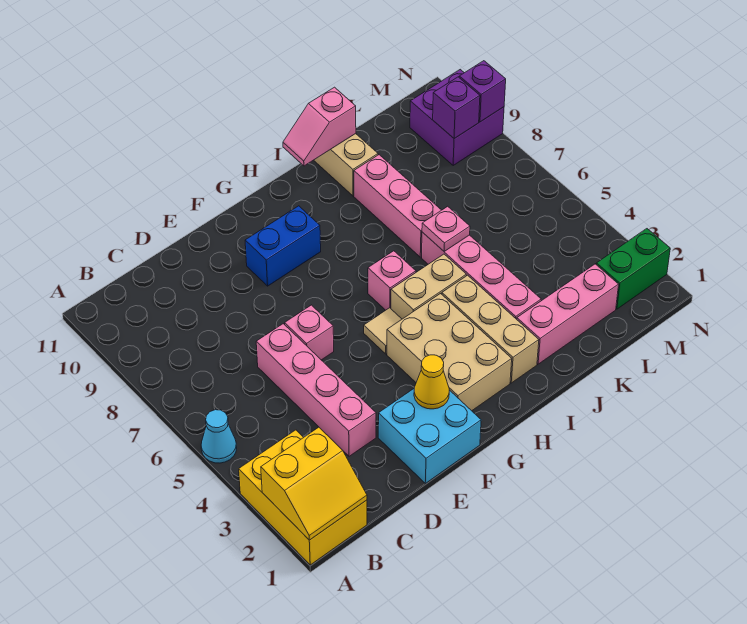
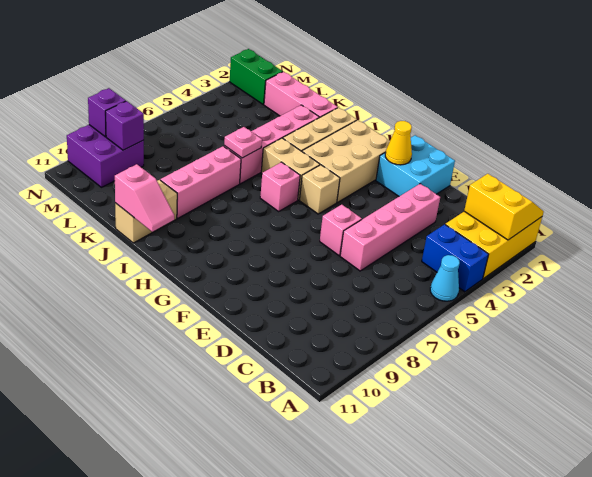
blue 1x2 brick [245,206,321,286] -> blue 1x2 brick moved to [422,224,489,292]
tan 1x1 tile [364,308,402,354] -> tan 1x1 brick [299,165,340,214]

